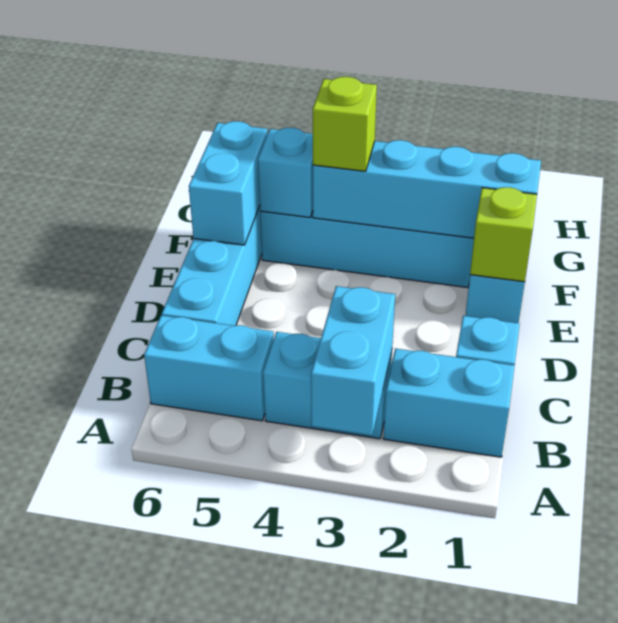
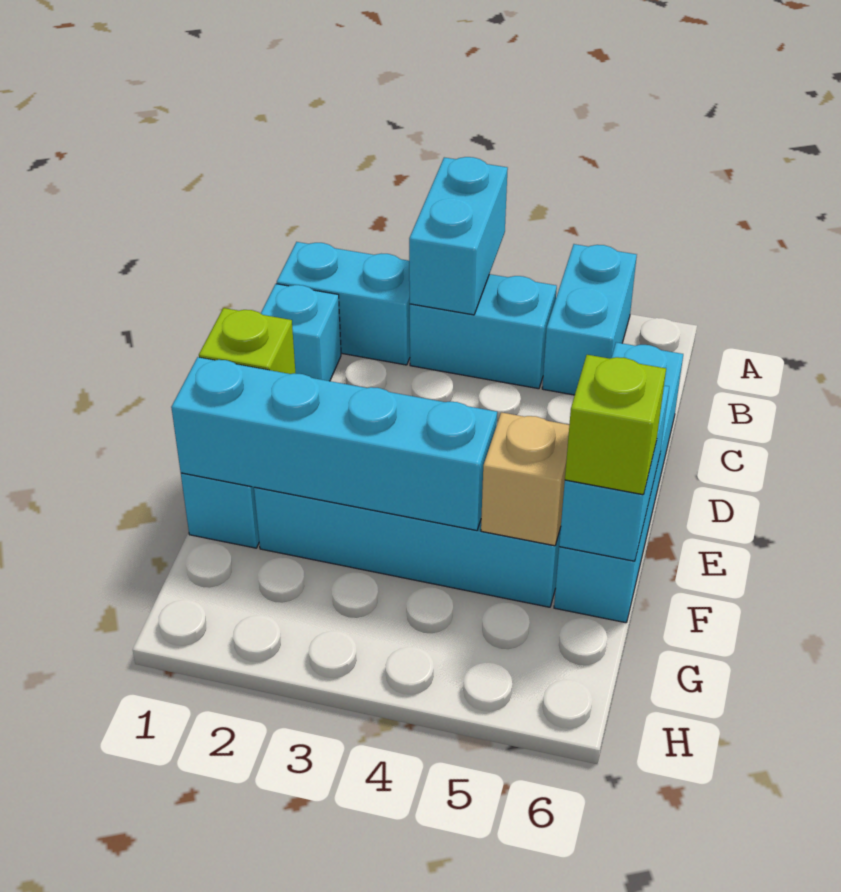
cyan 1x2 brick [144,315,274,421] -> cyan 1x2 brick turned to [542,244,637,395]
lime 1x1 brick [313,77,377,171] -> lime 1x1 brick moved to [565,355,666,495]
cyan 1x1 brick [258,128,313,218] -> tan 1x1 brick [481,412,569,546]

